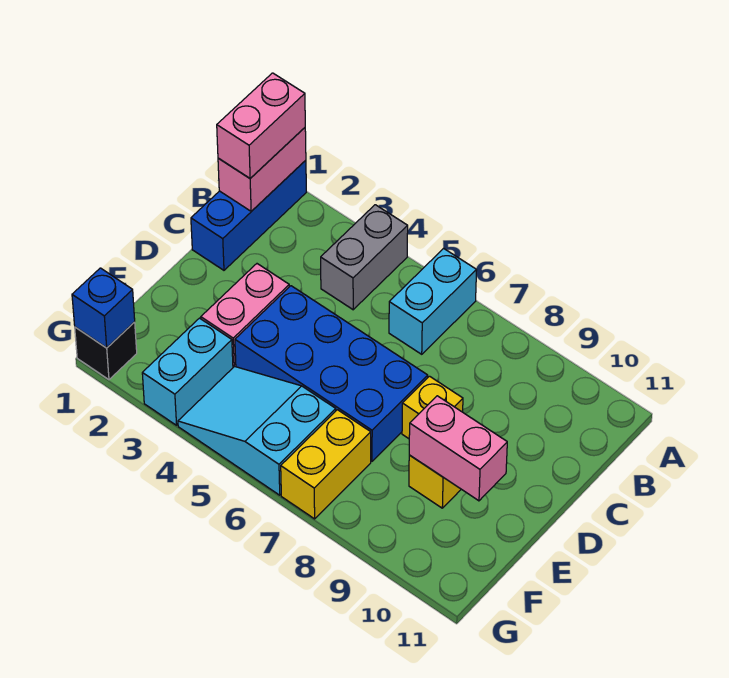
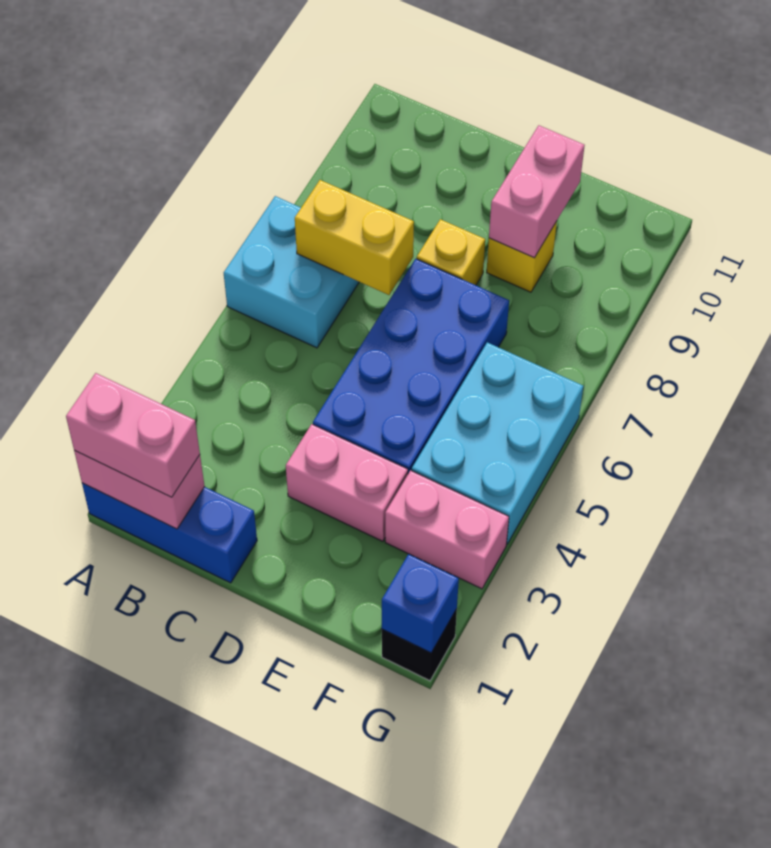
grey 1x2 brick [321,205,408,310] -> none
cyan 1x2 brick [389,248,477,354] -> cyan 2x2 brick [224,196,359,348]
cyan 1x2 brick [142,318,233,425] -> pink 1x2 brick [385,470,509,589]
cyan 2x3 slope [178,366,336,495] -> cyan 2x3 brick [412,342,583,544]
yellow 1x2 brick [281,410,371,519] -> yellow 1x2 brick moved to [295,180,414,295]

